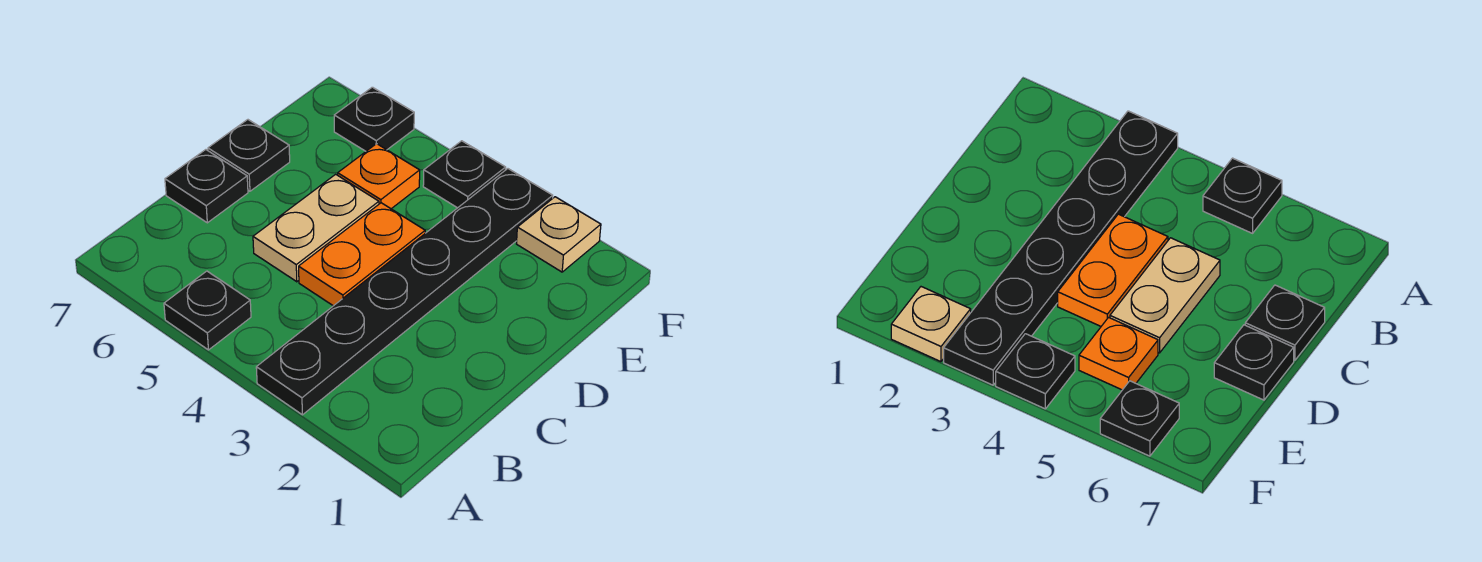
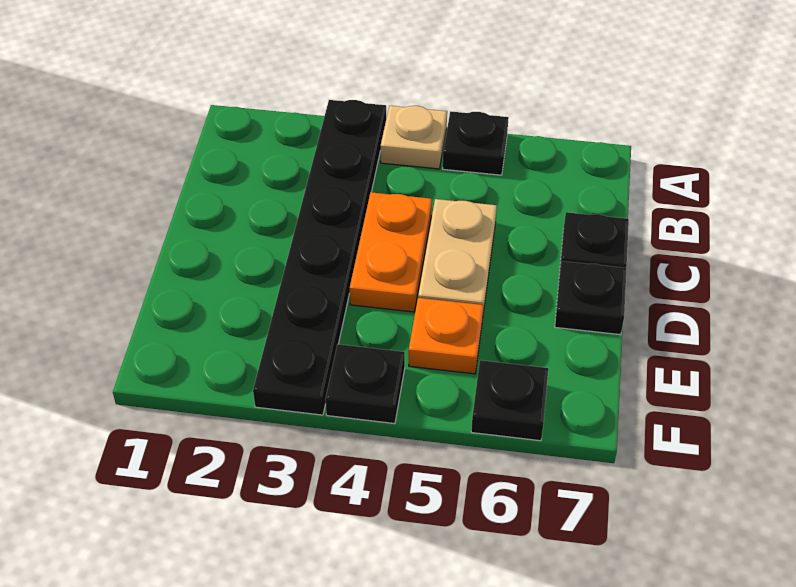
tan 1x1 plate [517,197,601,272] -> tan 1x1 plate moved to [381,106,447,169]

